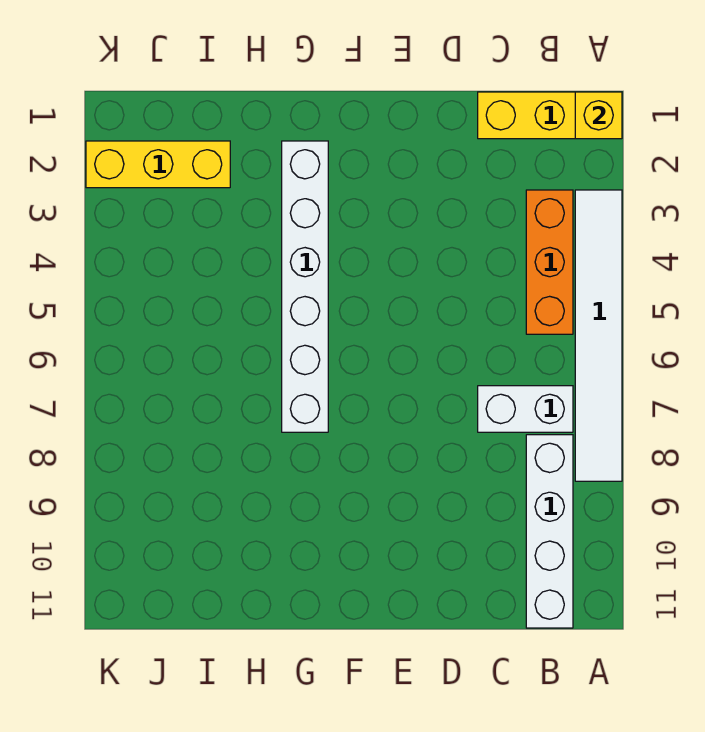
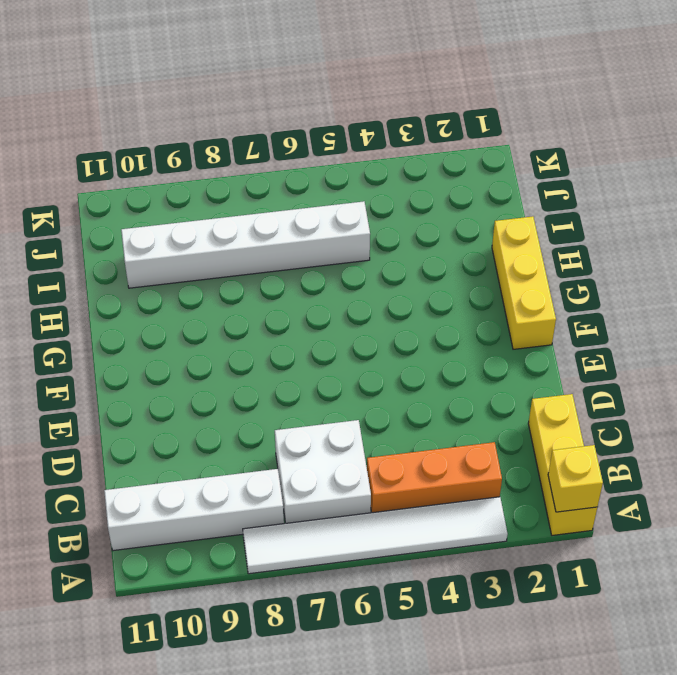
white 1x2 brick [478,386,573,432] -> white 2x2 brick [275,420,371,523]
white 1x6 brick [282,141,328,432] -> white 1x6 brick moved to [121,201,370,288]
yellow 1x3 brick [86,141,230,188] -> yellow 1x3 brick moved to [492,216,556,349]

